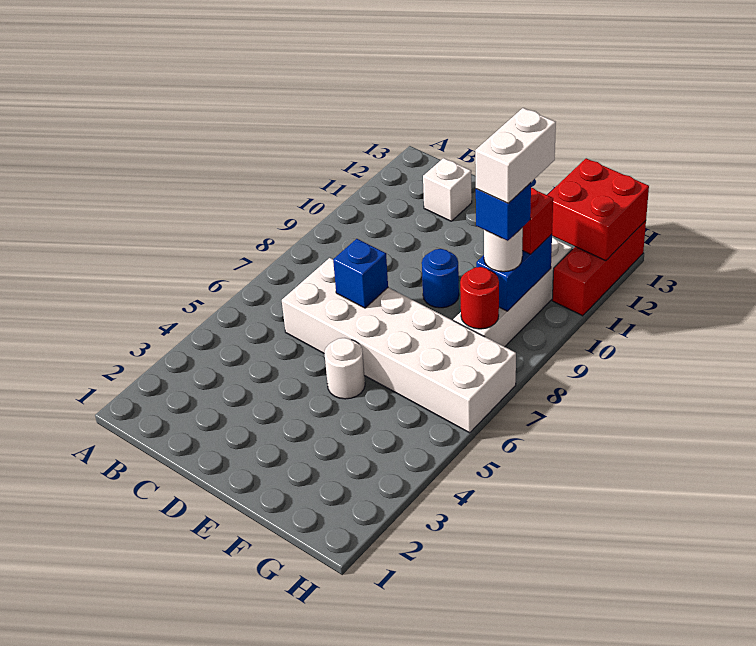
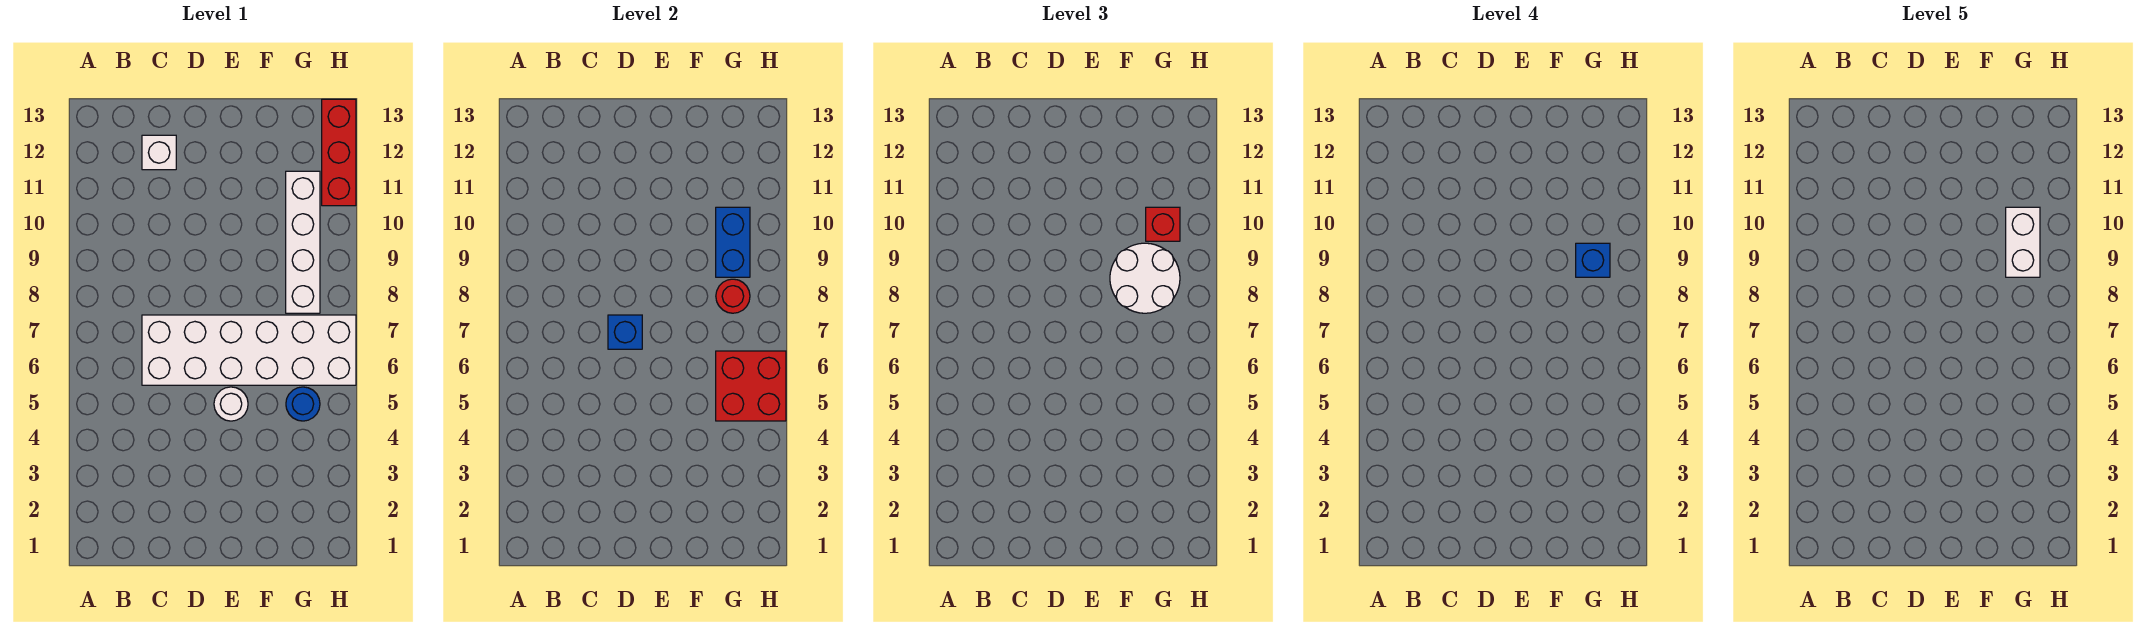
blue 1x1 round brick [422,249,459,308] -> blue 1x1 round brick moved to [286,387,320,421]
white 1x1 round brick [484,227,523,272] -> white 2x2 round brick [1110,243,1180,313]
red 2x2 brick [548,158,649,261] -> red 2x2 brick moved to [716,351,786,421]

